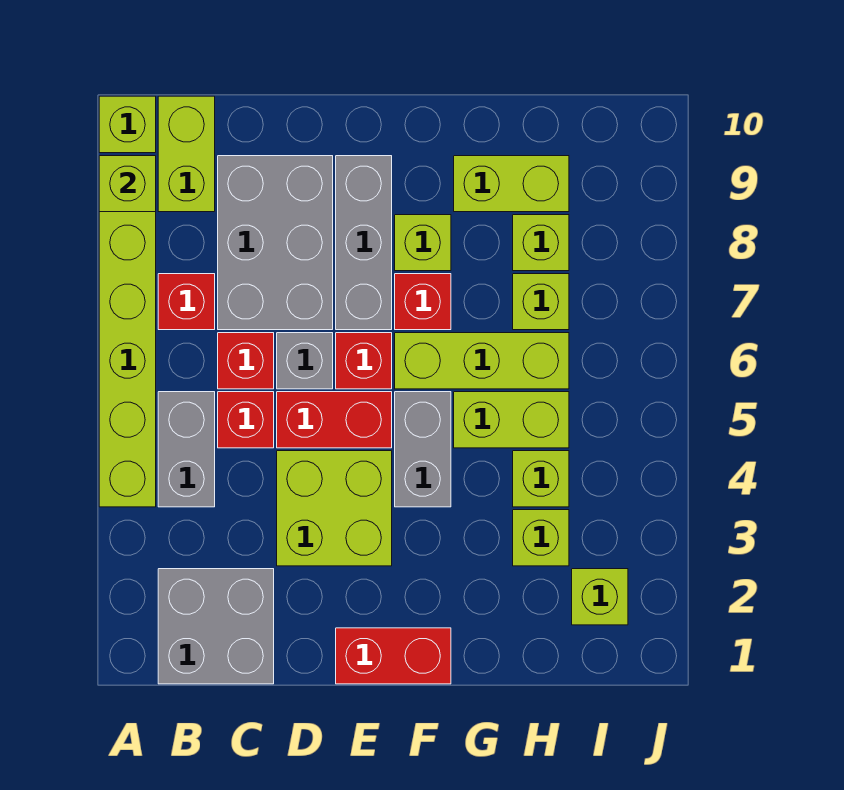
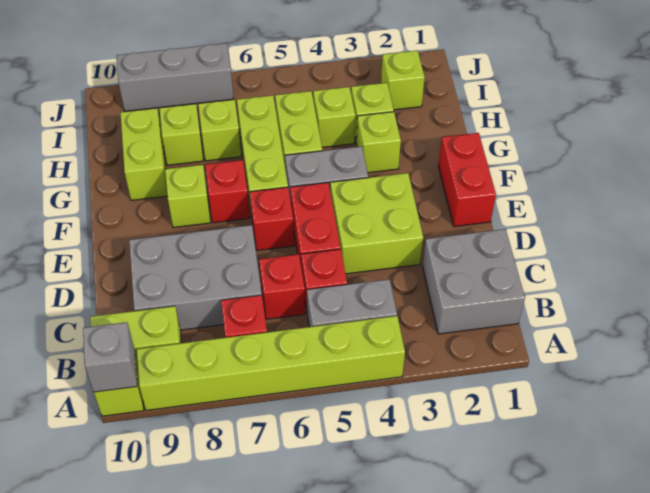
lime 1x1 brick [99,156,156,212] -> lime 1x1 brick moved to [356,112,401,173]
grey 1x1 brick [277,333,333,389] -> grey 1x1 brick moved to [83,322,137,392]
grey 1x3 brick [336,156,392,330] -> grey 1x3 brick moved to [116,43,234,111]

